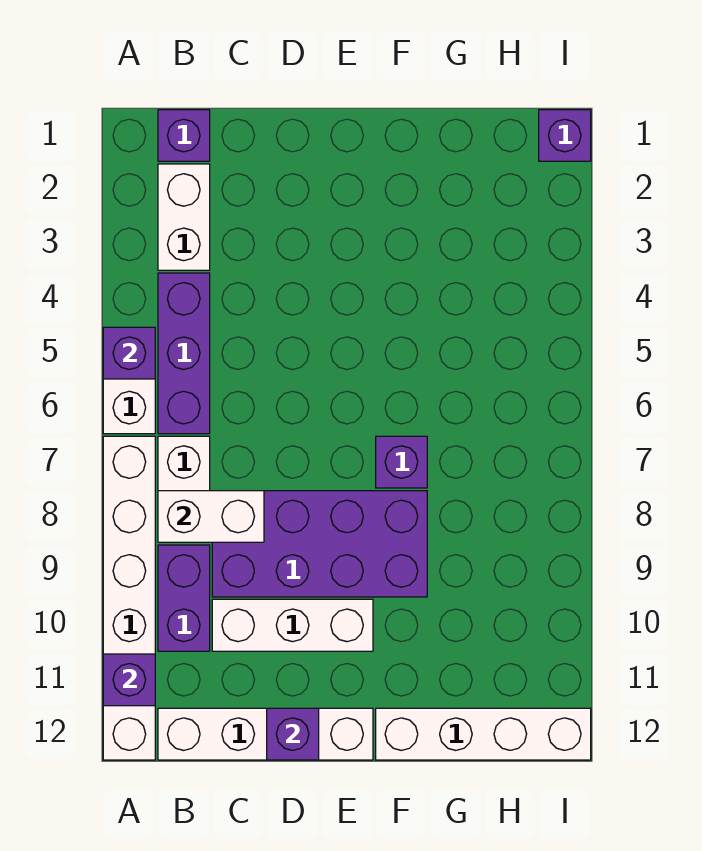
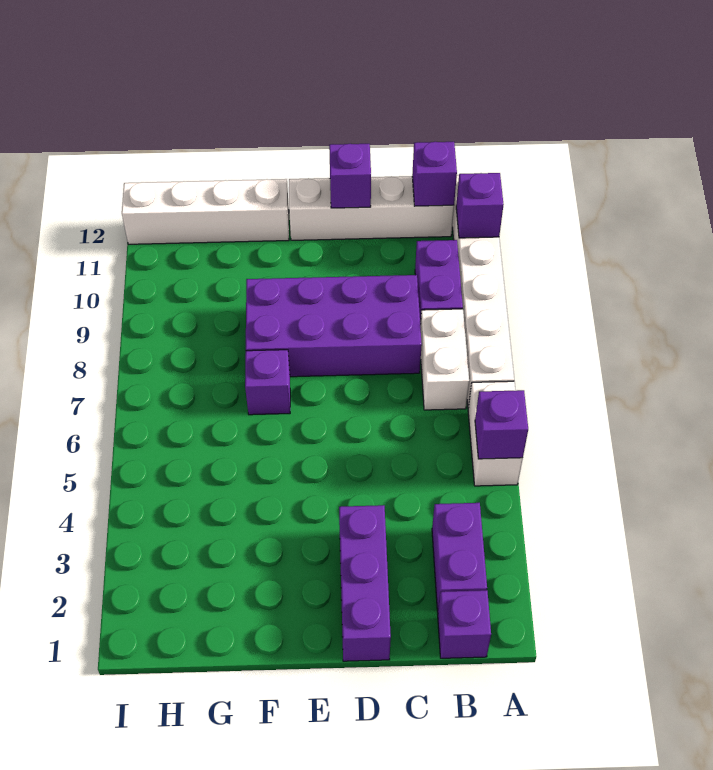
white 1x2 brick [158,164,210,270] -> purple 1x2 brick [432,503,487,613]
purple 1x3 brick [158,273,210,434] -> purple 1x3 brick moved to [339,505,391,661]
white 1x2 brick [158,491,264,542] -> none
white 1x3 brick [212,599,373,651] -> none
purple 1x1 brick [539,110,591,161] -> purple 1x1 brick moved to [412,142,457,206]

